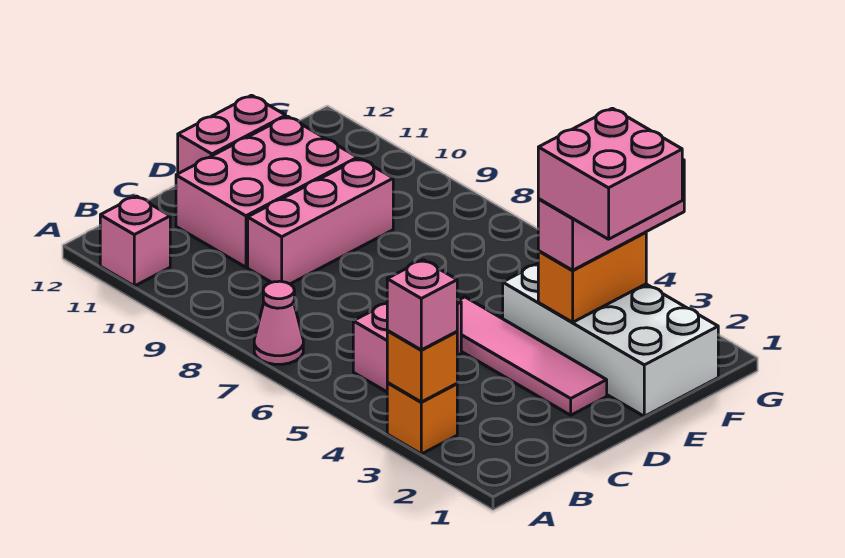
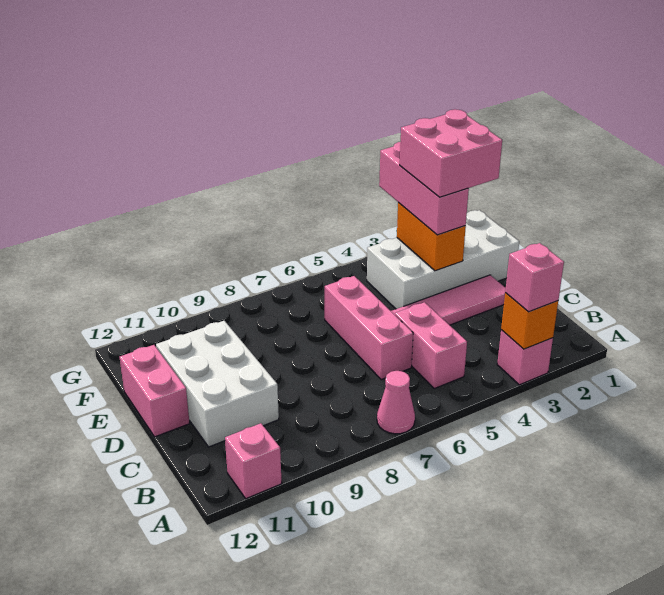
orange 1x1 brick [387,383,457,454] -> pink 1x1 brick [497,330,553,385]
pink 1x3 brick [248,158,393,284] -> pink 1x3 brick moved to [325,276,413,380]
pink 2x3 brick [176,116,358,267] -> white 2x3 brick [156,321,279,447]

